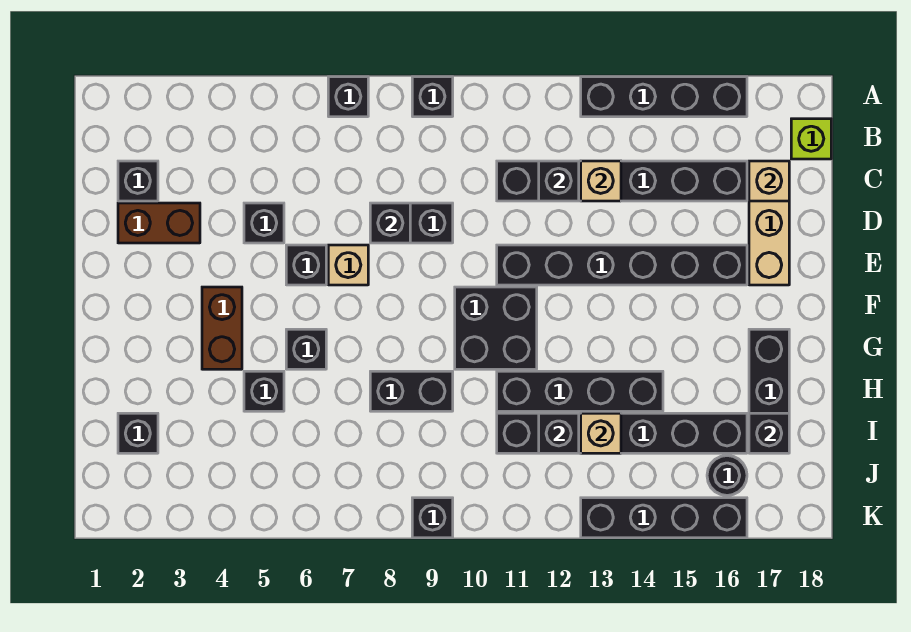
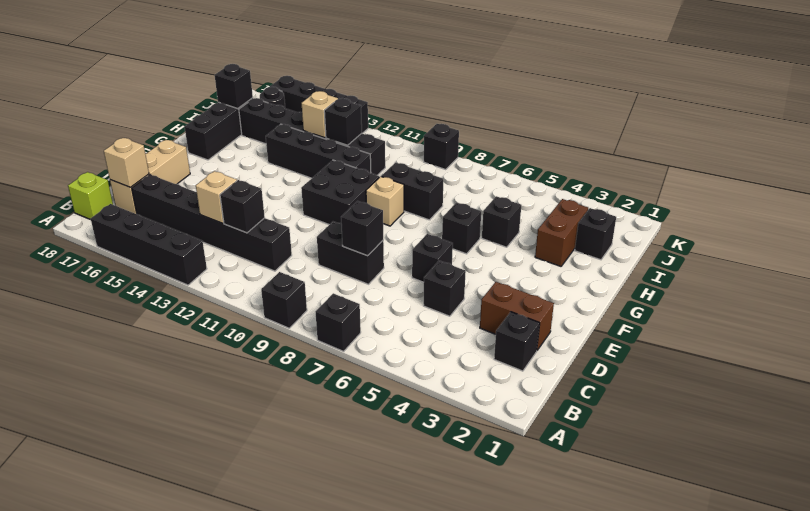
tan 1x1 brick [328,245,368,285] -> tan 1x1 brick moved to [366,177,404,226]
black 1x6 brick [497,245,747,285] -> none
brown 1x2 brick [202,287,242,369] -> brown 1x2 brick moved to [535,199,588,266]

